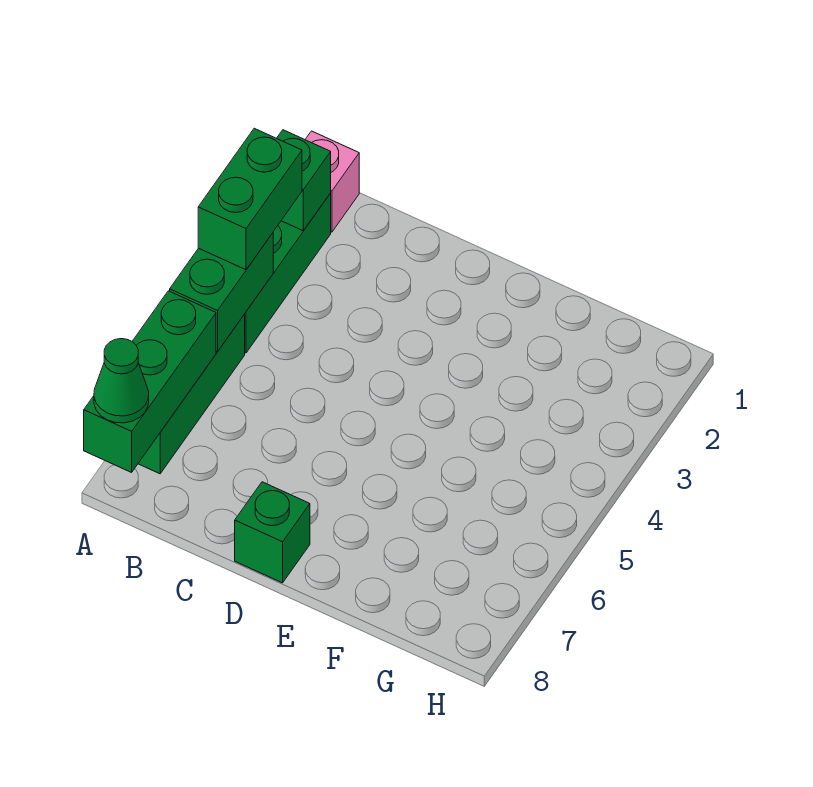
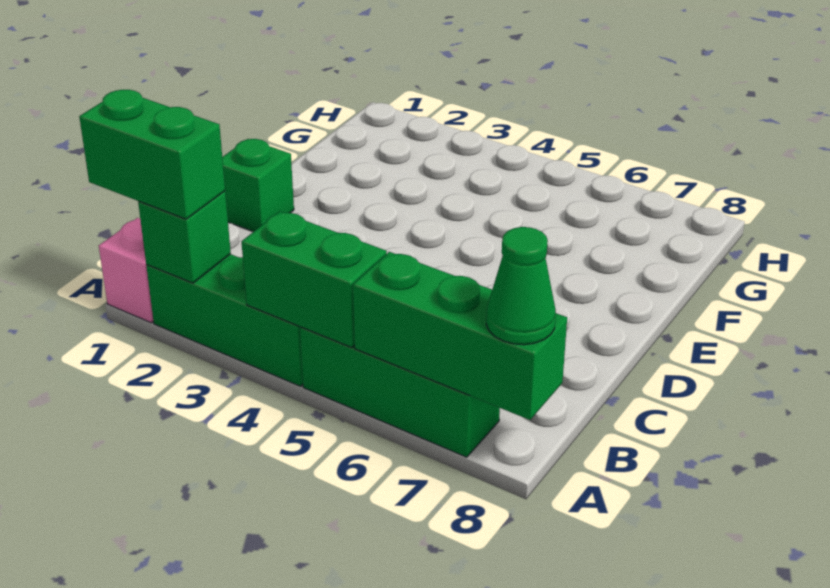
green 1x2 brick [198,128,302,270] -> green 1x2 brick moved to [79,90,225,219]
green 1x1 brick [235,482,310,583] -> green 1x1 brick moved to [222,139,294,232]

